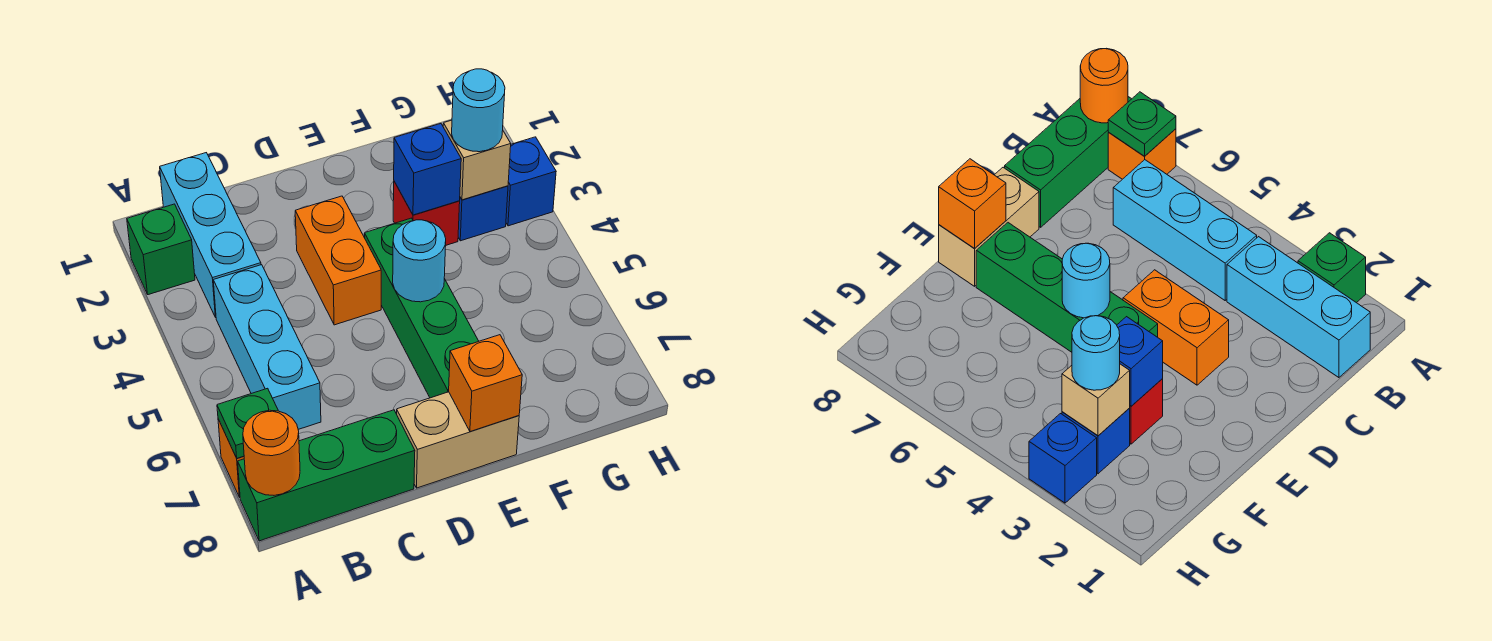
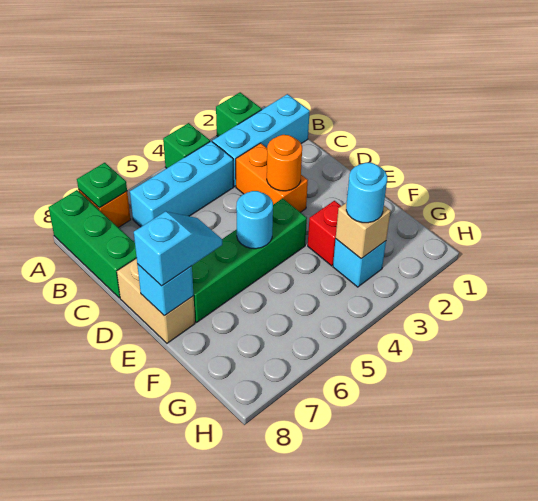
none -> green 1x1 brick [163,123,210,168]
orange 1x1 round brick [243,410,300,495] -> orange 1x1 round brick moved to [267,135,302,191]
orange 1x2 brick [295,196,381,325] -> orange 1x2 brick turned to [236,143,308,212]
none -> cyan 1x2 slope [134,212,222,286]
orange 1x1 brick [449,335,522,432] -> cyan 1x1 brick [137,264,194,316]
blue 1x1 brick [394,124,461,215] -> none
blue 1x1 brick [458,186,508,241] -> cyan 1x1 brick [333,239,386,287]
blue 1x1 brick [506,137,556,226] -> none

